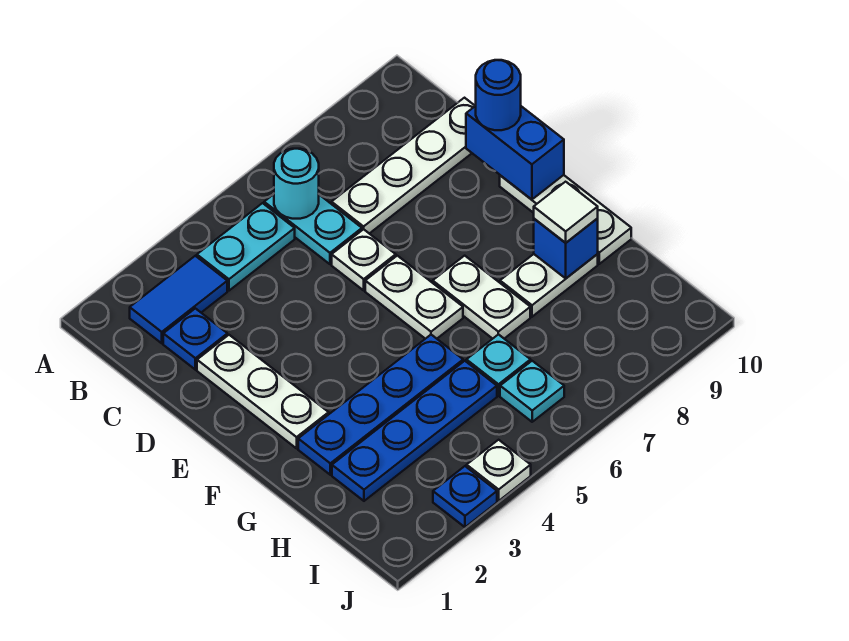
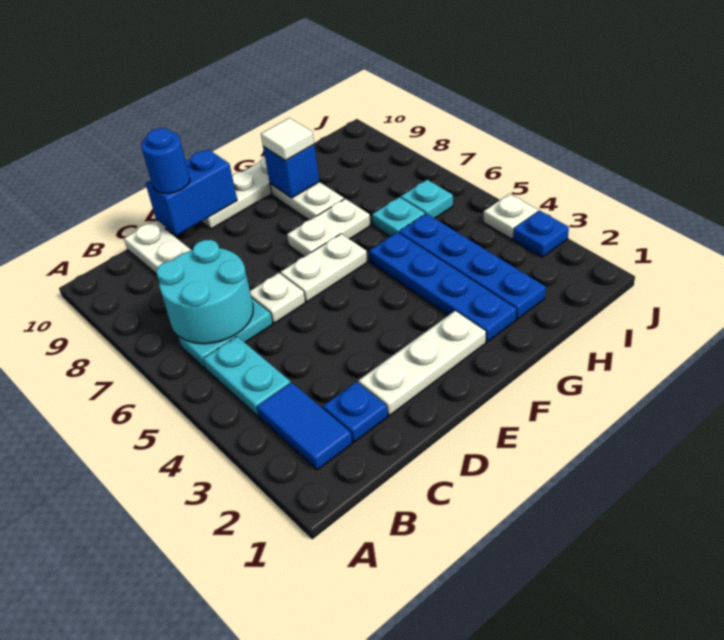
cyan 1x1 round brick [274,149,319,219] -> cyan 2x2 round brick [156,240,253,344]

